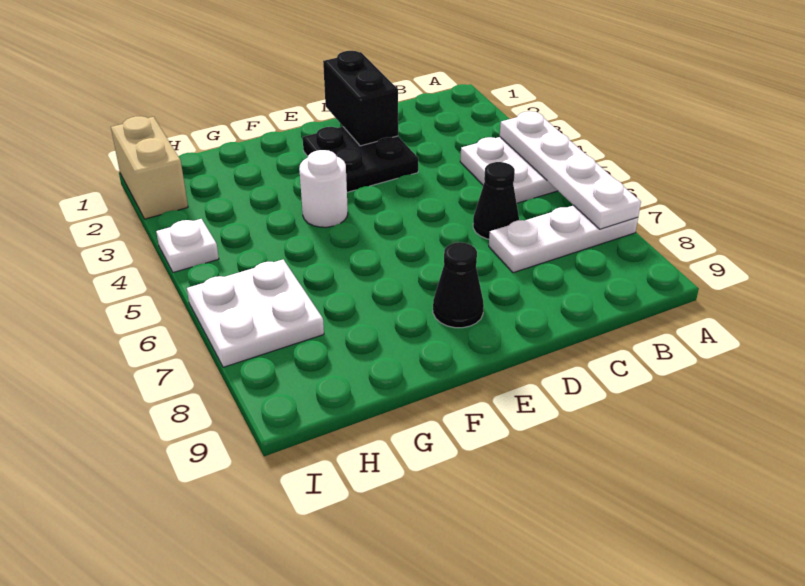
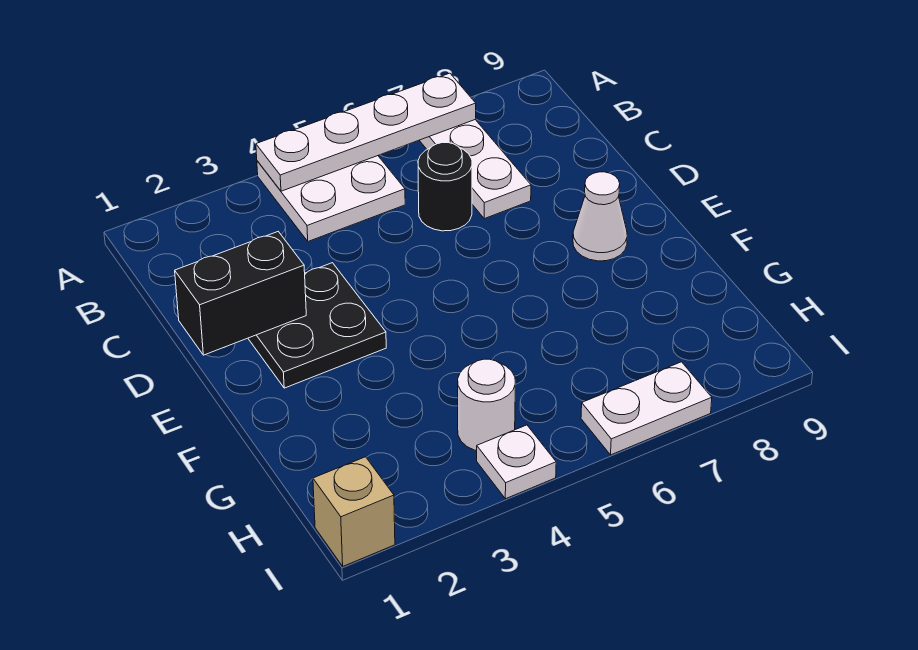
black 1x1 cone [473,162,519,239] -> black 1x1 round brick [418,143,472,231]
black 1x1 cone [433,242,484,328] -> white 1x1 cone [573,172,627,261]
white 1x1 round brick [299,150,348,227] -> white 1x1 round brick moved to [458,359,515,451]
white 2x2 plate [187,260,324,367] -> white 1x2 plate [581,362,712,455]
tan 1x2 brick [111,116,188,219] -> tan 1x1 brick [313,457,395,566]

